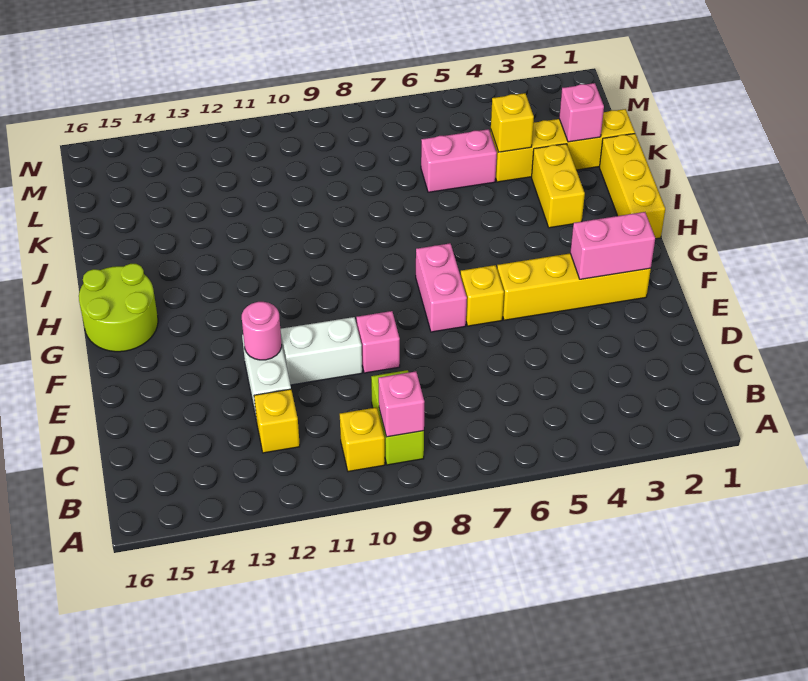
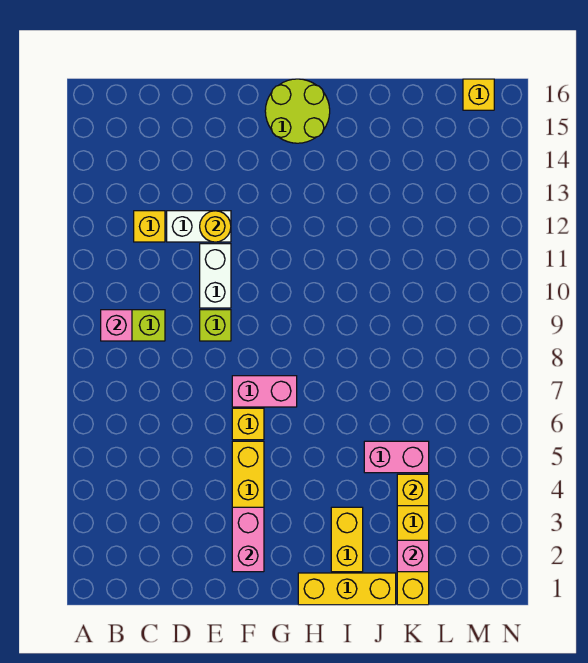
yellow 1x1 brick [340,407,385,472] -> yellow 1x1 brick moved to [463,79,494,110]
pink 1x1 brick [356,311,400,373] -> lime 1x1 brick [200,310,231,341]
pink 1x1 round brick [242,302,282,360] -> yellow 1x1 round brick [200,211,231,242]
yellow 1x2 brick [532,144,585,228] -> yellow 1x2 brick turned to [331,507,363,572]
pink 1x2 brick [421,129,497,192] -> pink 1x2 brick turned to [364,441,429,473]

